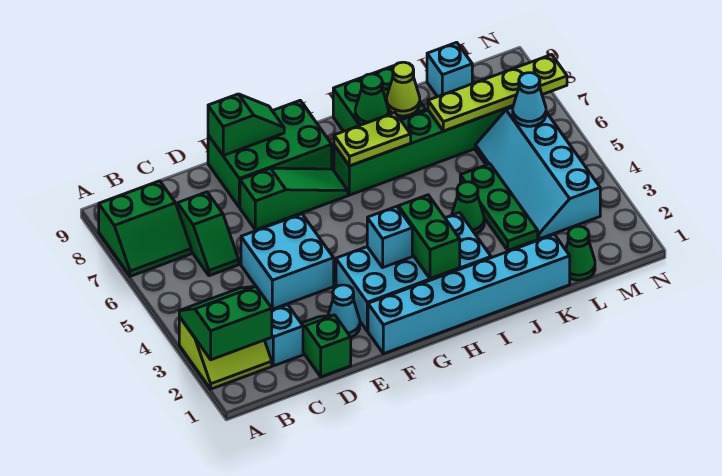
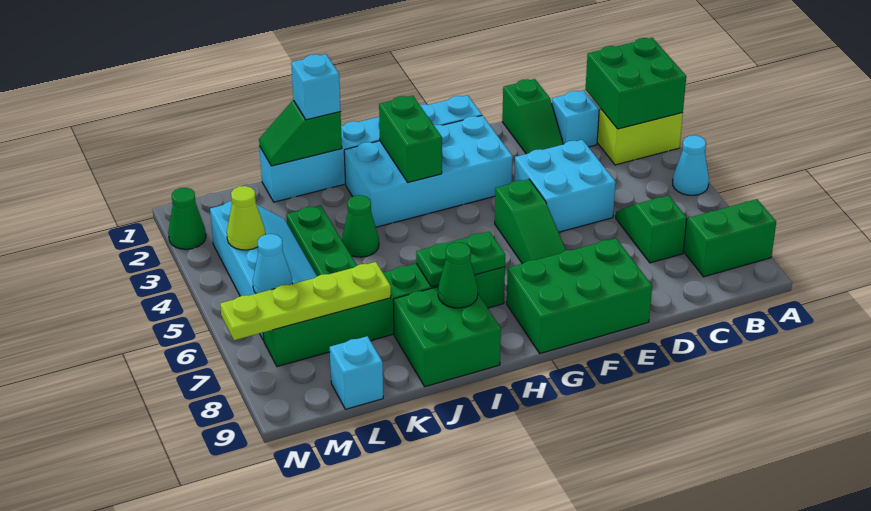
green 2x2 slope [179,286,272,360] -> green 2x2 brick [585,38,686,129]
cyan 1x1 cone [328,285,360,337] -> cyan 1x1 cone moved to [673,135,709,195]
green 1x3 slope [240,168,348,230] -> green 1x3 slope turned to [495,179,566,264]
green 1x2 slope [208,94,284,155] -> green 1x2 slope moved to [259,100,342,166]
cyan 1x1 brick [367,206,412,267] -> cyan 1x1 brick moved to [291,54,341,120]
lime 1x2 plate [334,113,411,166] -> green 1x2 plate [416,232,505,287]
lime 1x1 cone [387,62,420,116] -> lime 1x1 cone moved to [227,186,265,250]
green 1x1 cone [566,226,595,280] -> green 1x1 cone moved to [168,188,206,249]

